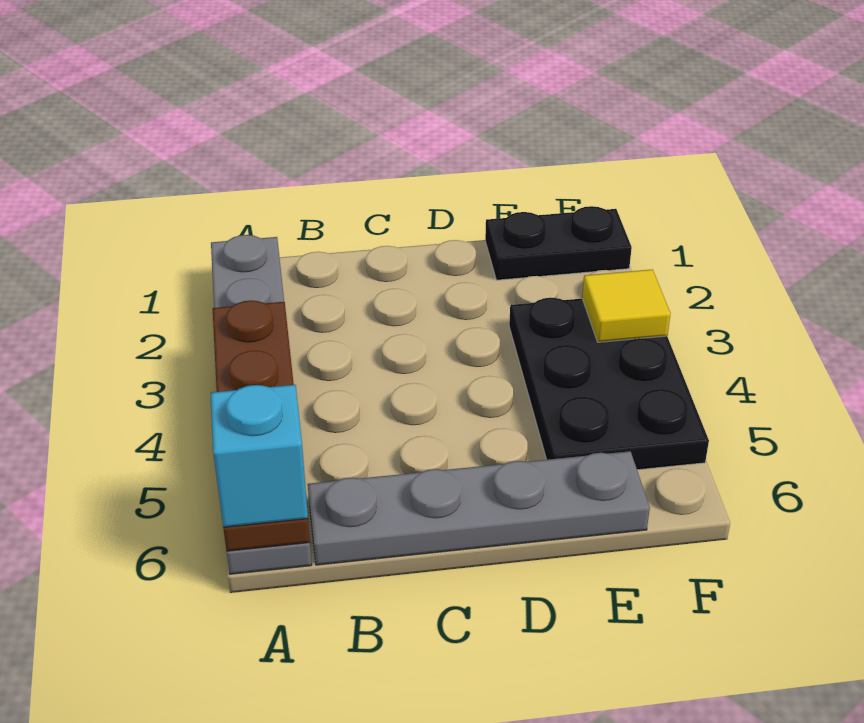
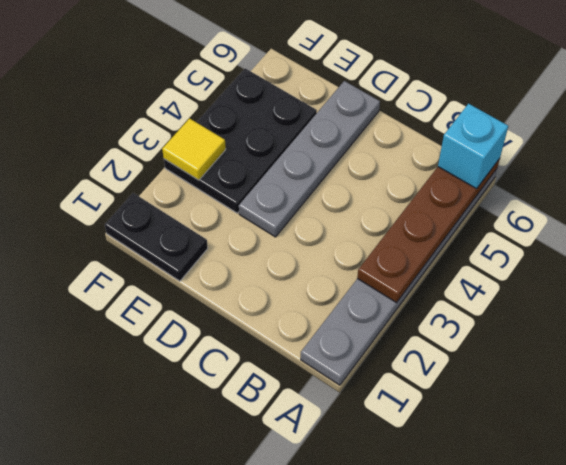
grey 1x4 plate [308,451,650,565] -> grey 1x4 plate turned to [239,81,380,237]

